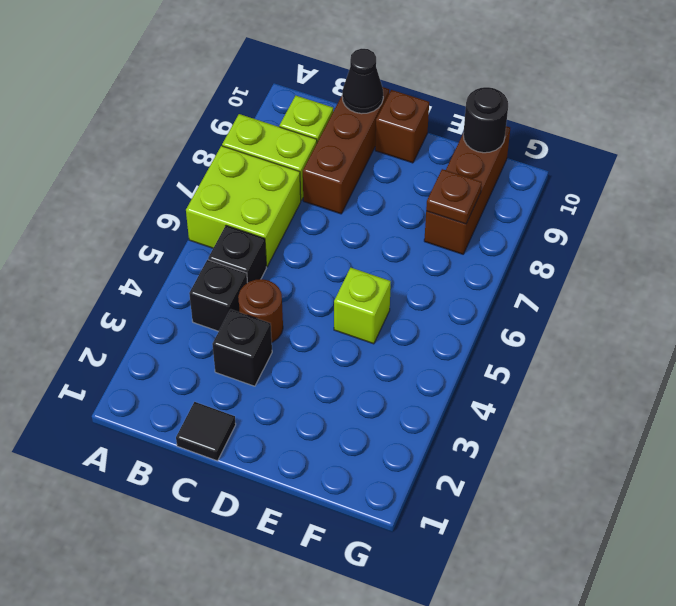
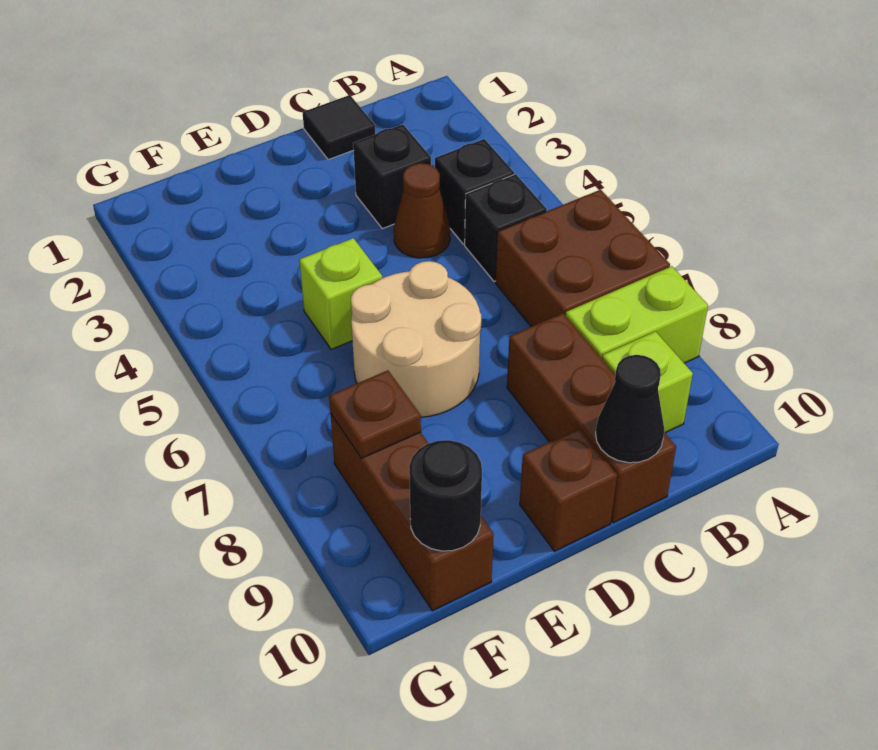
lime 2x2 brick [186,146,301,267] -> brown 2x2 brick [496,190,670,327]
brown 1x1 round brick [238,279,283,342] -> brown 1x1 cone [394,163,450,258]
none -> tan 2x2 round brick [351,261,481,417]

